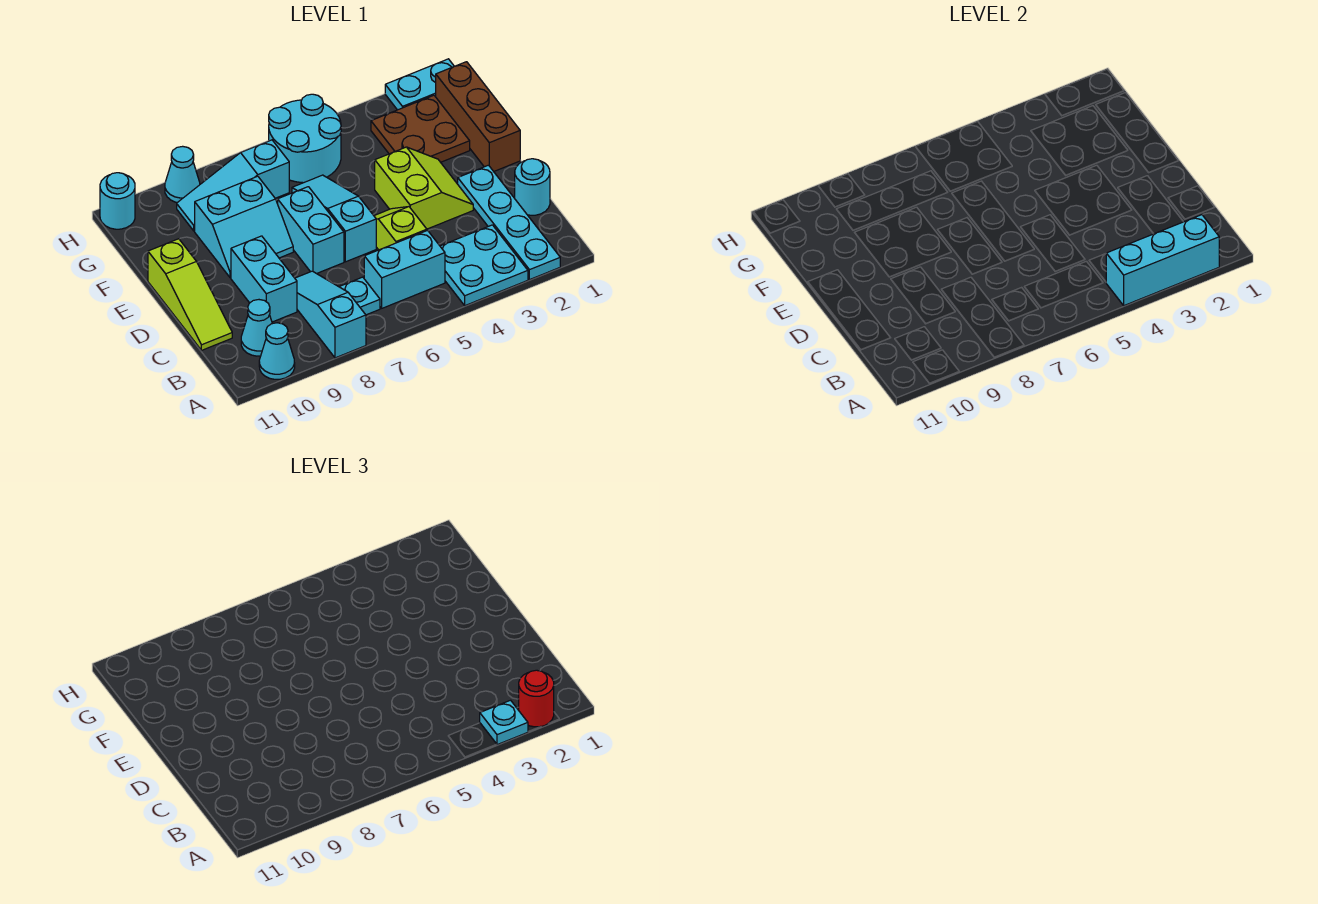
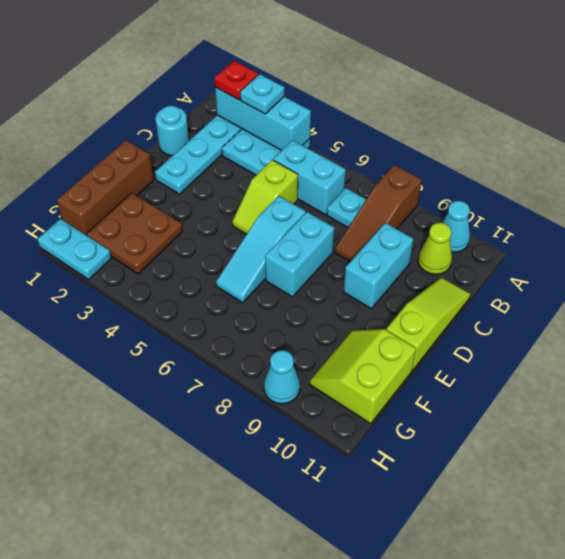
red 1x1 round brick [519,670,554,727] -> red 1x1 plate [214,61,258,100]
cyan 1x3 slope [295,271,366,358] -> brown 1x3 slope [335,165,422,262]
cyan 1x1 cone [241,300,272,356] -> lime 1x1 cone [418,223,452,275]
lime 2x2 slope [375,147,473,229] -> lime 2x2 slope moved to [310,329,416,424]
cyan 2x2 slope [195,176,293,278] -> none
cyan 2x2 round brick [269,94,341,183] -> none
cyan 1x3 slope [177,140,289,231] -> none
cyan 1x1 round brick [100,173,135,229] -> none

